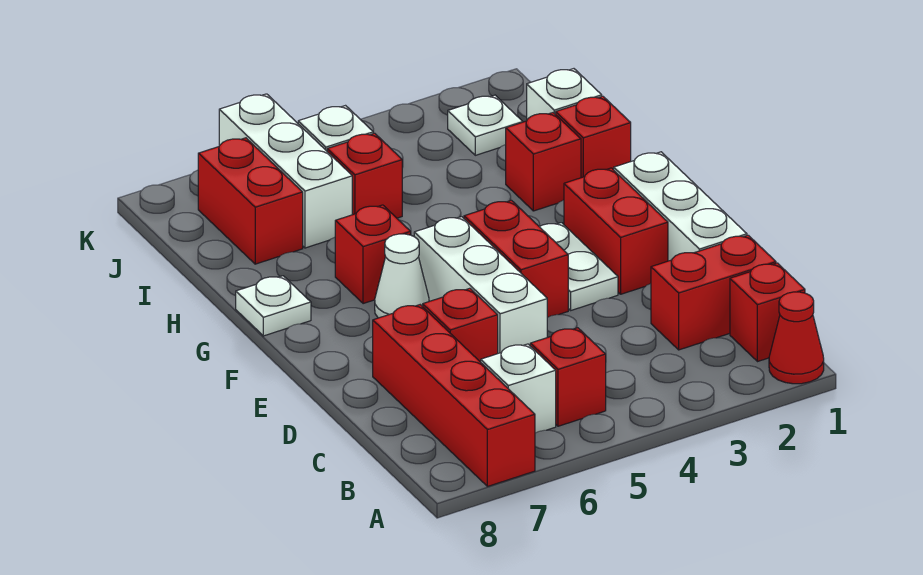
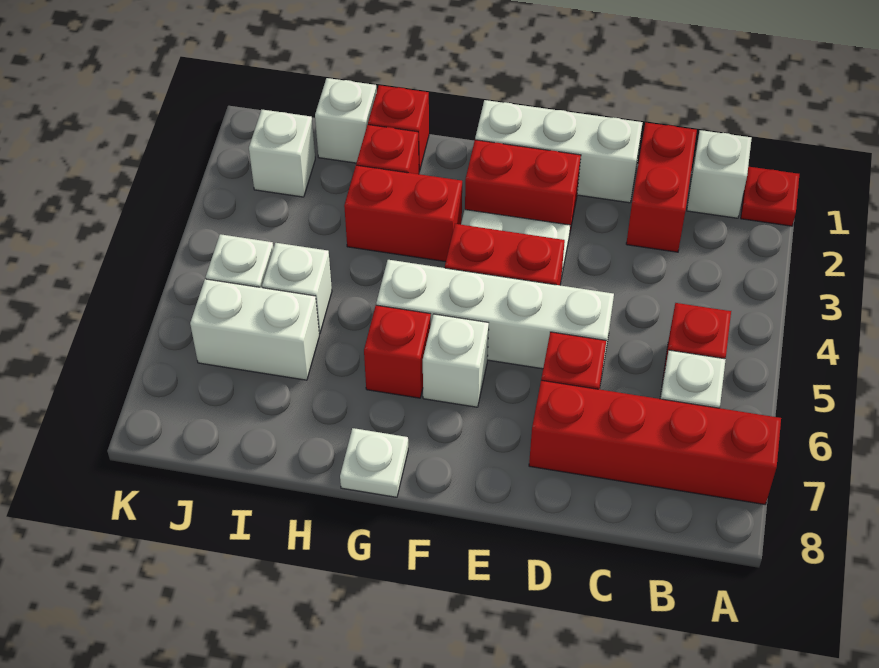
red 1x1 cone [769,292,824,384] -> red 1x1 plate [741,167,799,226]
red 1x1 brick [730,263,805,362] -> white 1x1 brick [687,130,752,218]
white 1x3 brick [414,217,547,353] -> white 1x4 brick [376,260,614,372]
white 1x1 cone [375,234,429,318] -> white 1x1 brick [423,314,489,407]
red 1x1 brick [327,133,402,218] -> white 1x1 brick [262,243,332,334]
white 1x3 brick [219,94,352,248] -> white 1x2 brick [190,279,319,380]
red 1x2 brick [198,138,303,264] -> red 1x2 brick moved to [344,165,462,262]
white 1x1 plate [448,95,522,155] -> white 1x1 brick [249,110,315,197]

